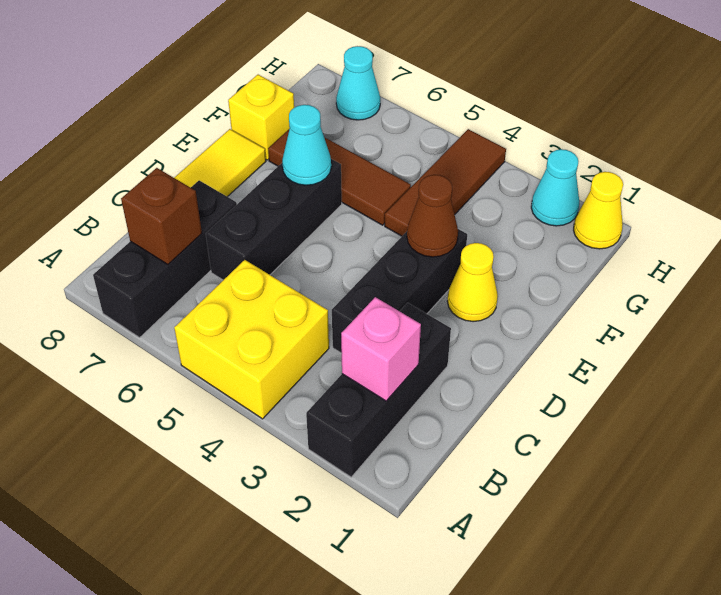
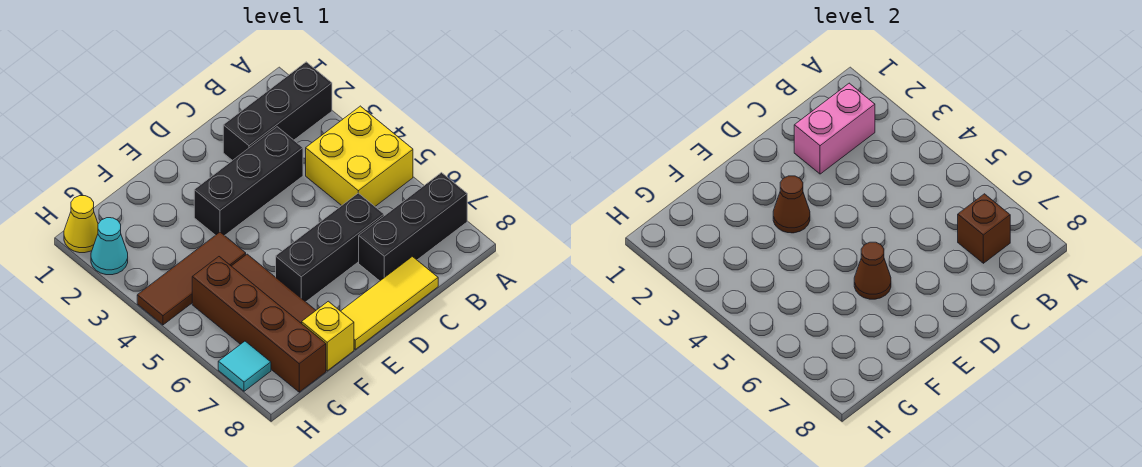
pink 1x1 brick [341,297,421,401] -> pink 1x2 brick [794,83,875,174]
yellow 1x1 cone [447,243,498,322] -> none
cyan 1x1 cone [282,105,331,185] -> brown 1x1 cone [854,242,891,299]
none -> brown 1x4 brick [192,257,326,392]
cyan 1x1 cone [336,46,380,120] -> cyan 1x1 tile [218,341,271,391]

